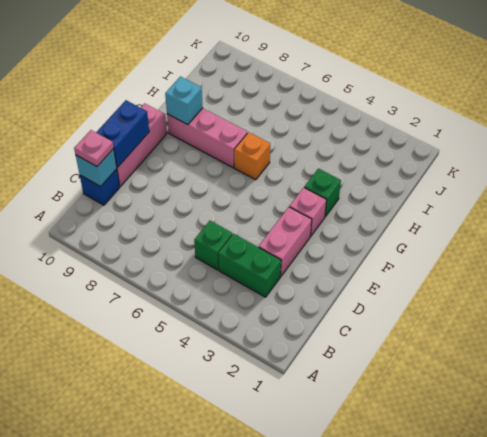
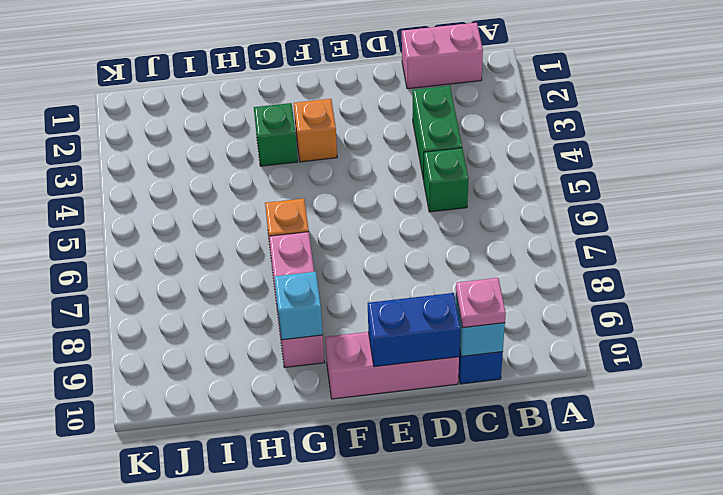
pink 1x2 brick [259,207,312,276] -> pink 1x2 brick moved to [402,23,483,89]
pink 1x1 brick [289,188,327,236] -> orange 1x1 brick [294,99,337,162]

